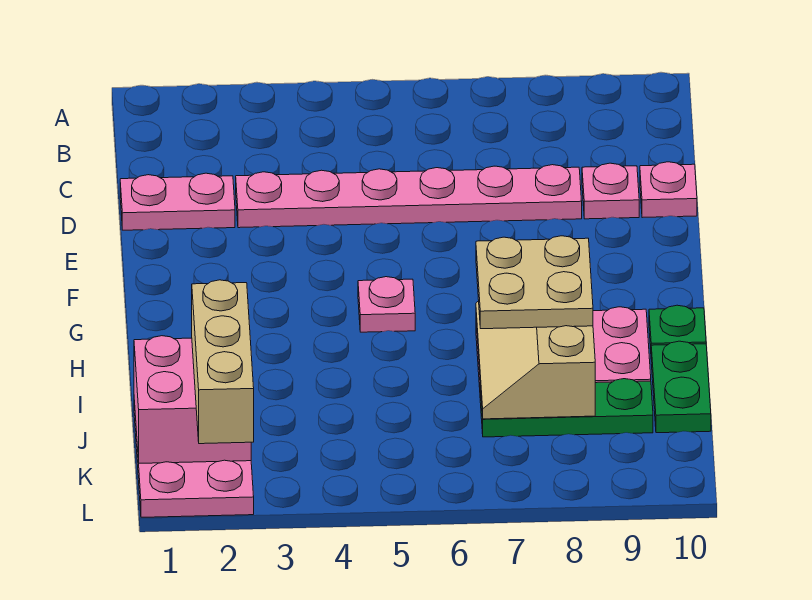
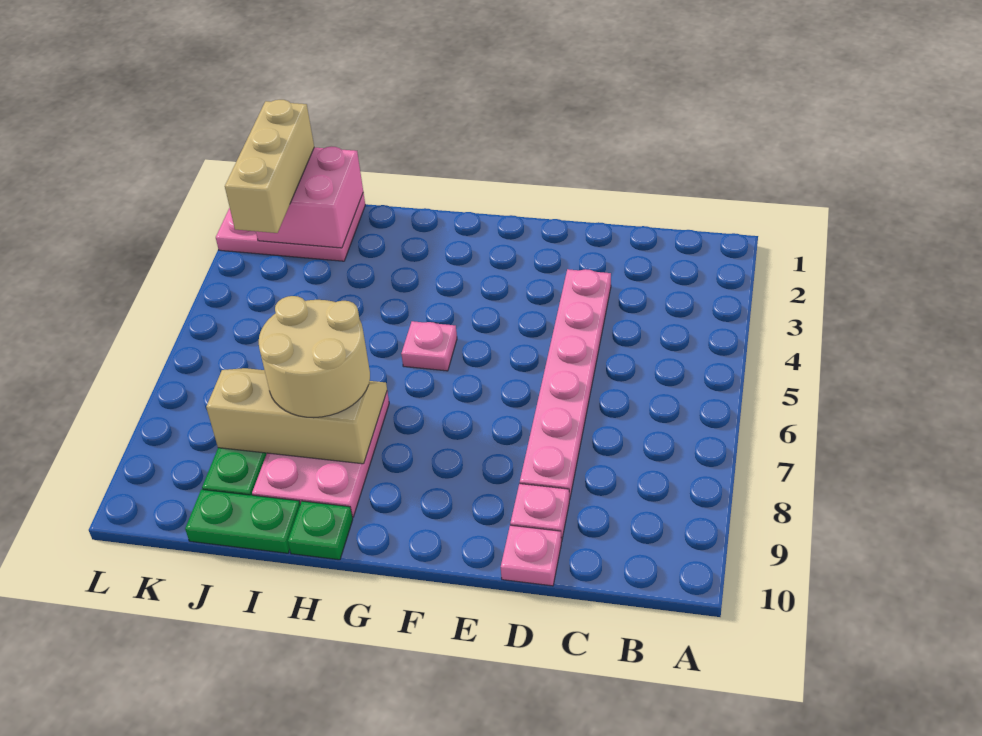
pink 1x2 plate [120,173,235,230] -> none
tan 2x2 plate [476,236,593,329] -> tan 2x2 round brick [259,296,370,418]
tan 1x3 brick [192,280,254,444] -> tan 1x3 brick turned to [225,100,314,233]

